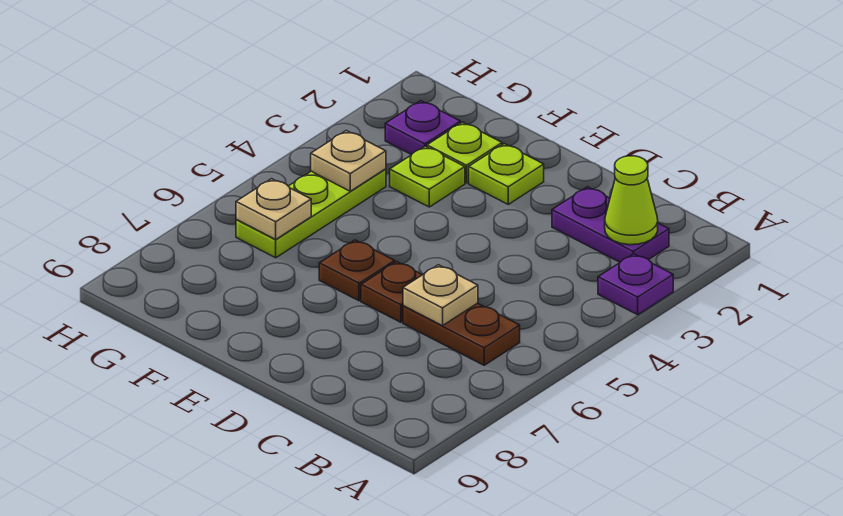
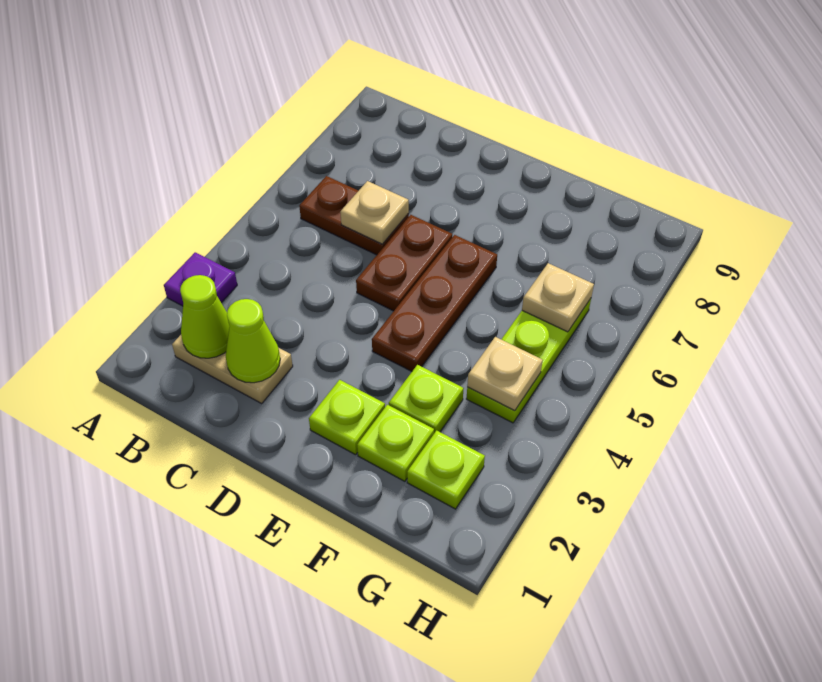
purple 1x2 plate [552,187,669,262] -> tan 1x2 plate [172,335,293,403]
none -> lime 1x1 cone [226,299,280,383]
brown 1x1 plate [361,262,422,322] -> brown 1x2 plate [356,215,452,311]
brown 1x1 plate [319,240,395,301] -> brown 1x3 plate [372,235,497,371]
purple 1x1 plate [385,101,460,155] -> lime 1x1 plate [407,431,485,509]

